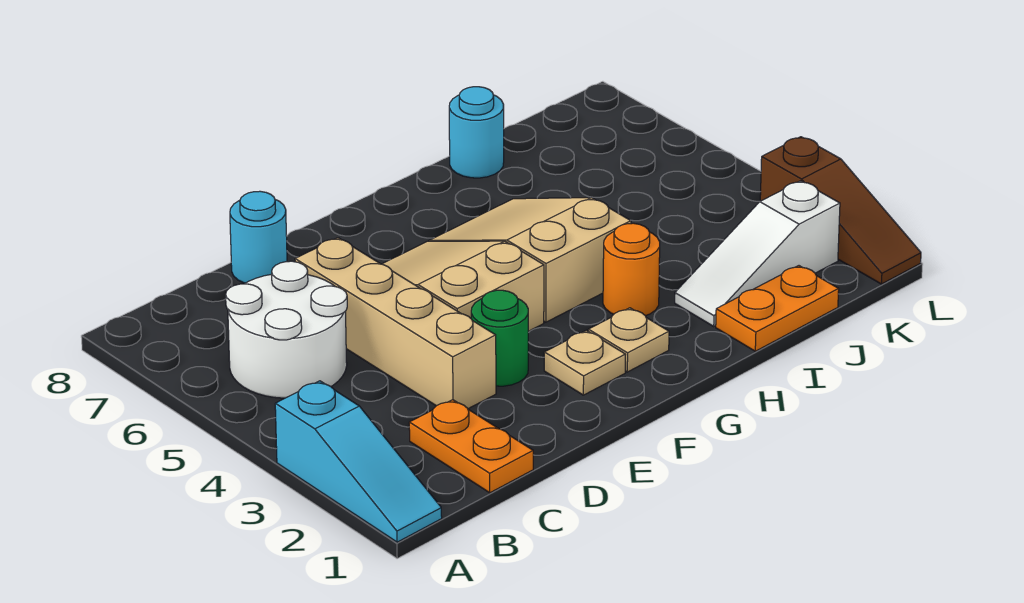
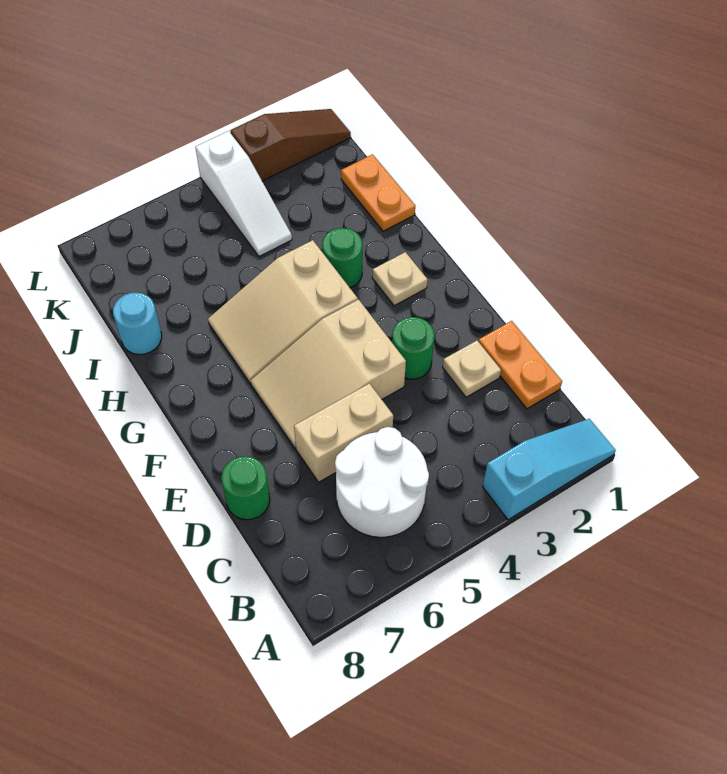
orange 1x2 plate [409,400,533,493] -> orange 1x2 plate turned to [478,321,562,409]
tan 1x4 brick [295,238,496,409] -> tan 1x2 brick [294,383,393,482]
cyan 1x1 round brick [230,191,287,283] -> green 1x1 round brick [222,456,270,520]
tan 1x1 plate [544,330,626,395] -> tan 1x1 plate moved to [443,341,501,397]
orange 1x1 round brick [603,223,660,316] -> green 1x1 round brick [322,228,363,288]
white 1x3 slope [675,181,840,326] -> white 1x3 slope moved to [195,131,292,256]

